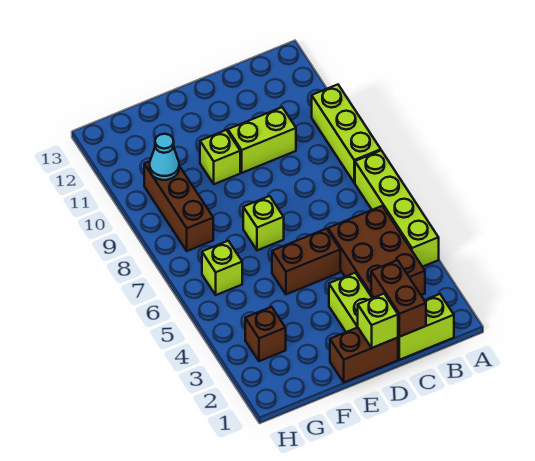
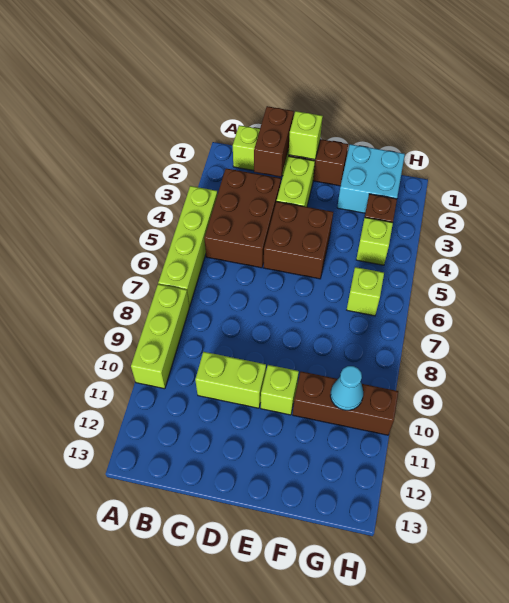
brown 1x2 brick [272,229,340,294] -> brown 2x2 brick [264,202,333,279]
lime 1x1 brick [243,196,284,250] -> lime 1x1 brick moved to [356,218,393,265]
none -> cyan 2x2 brick [337,144,405,213]
brown 1x3 brick [144,161,213,251] -> brown 1x3 brick turned to [293,372,398,435]

